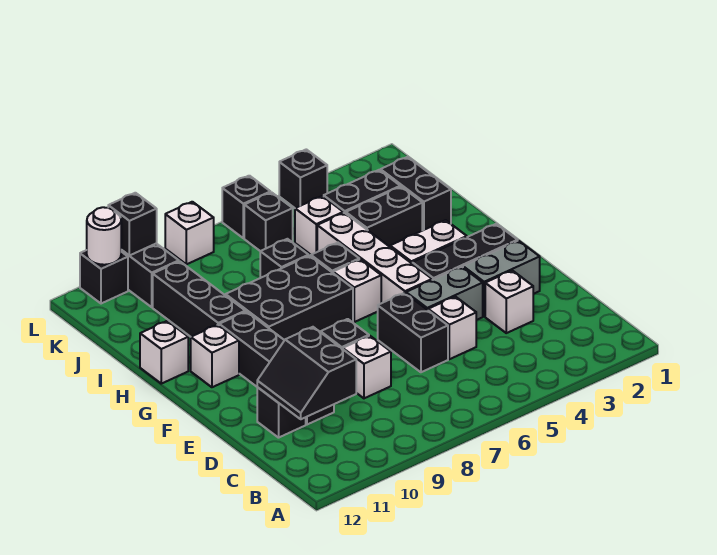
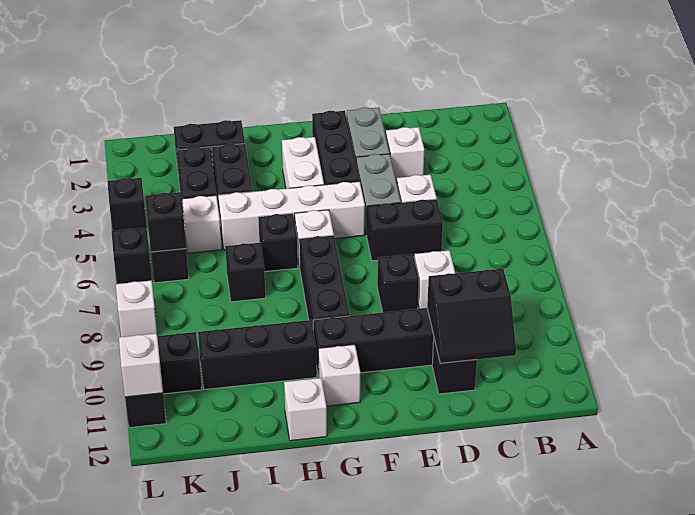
black 2x3 brick [226,256,353,340] -> black 1x3 brick [299,235,349,326]
black 1x1 brick [108,193,157,256] -> black 1x1 brick moved to [145,192,186,252]
white 1x1 round brick [87,207,121,265] -> white 1x1 brick [119,333,163,397]

